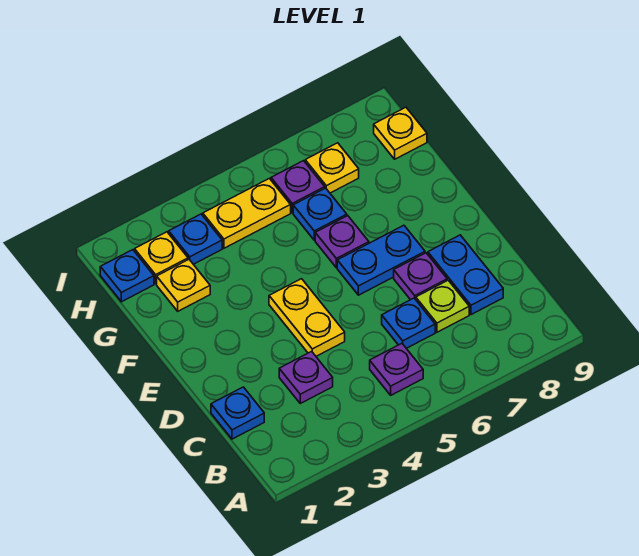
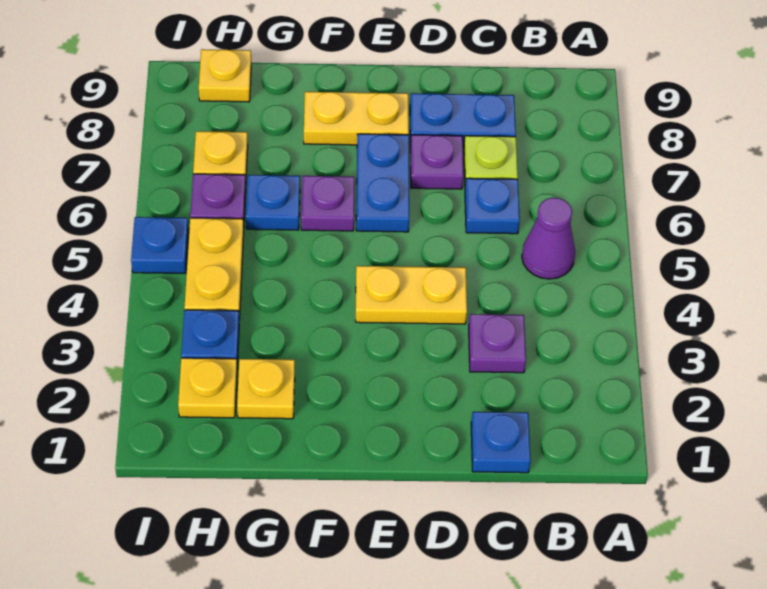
purple 1x1 plate [370,344,423,395] -> purple 1x1 cone [522,198,575,279]
none -> yellow 1x2 plate [304,92,409,145]
blue 1x1 plate [100,250,154,302] -> blue 1x1 plate moved to [131,217,189,273]

